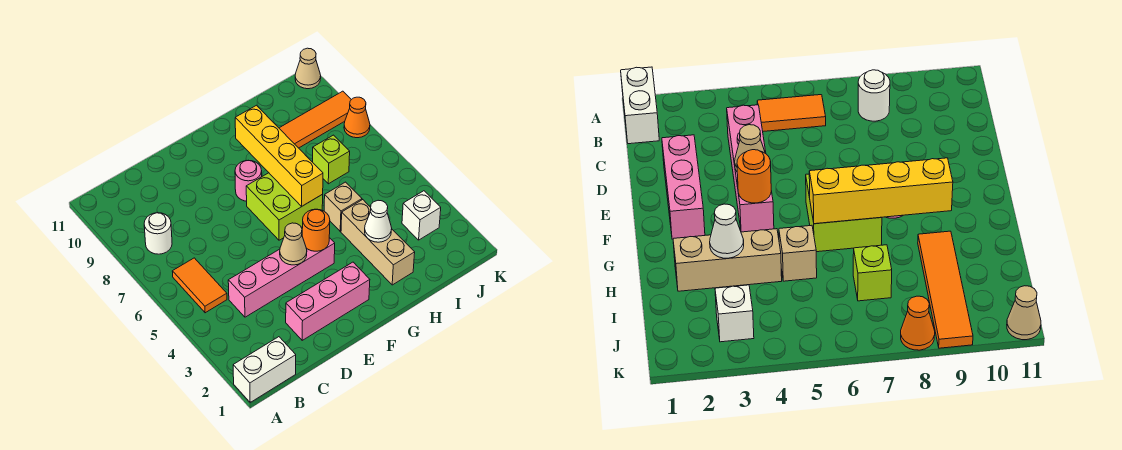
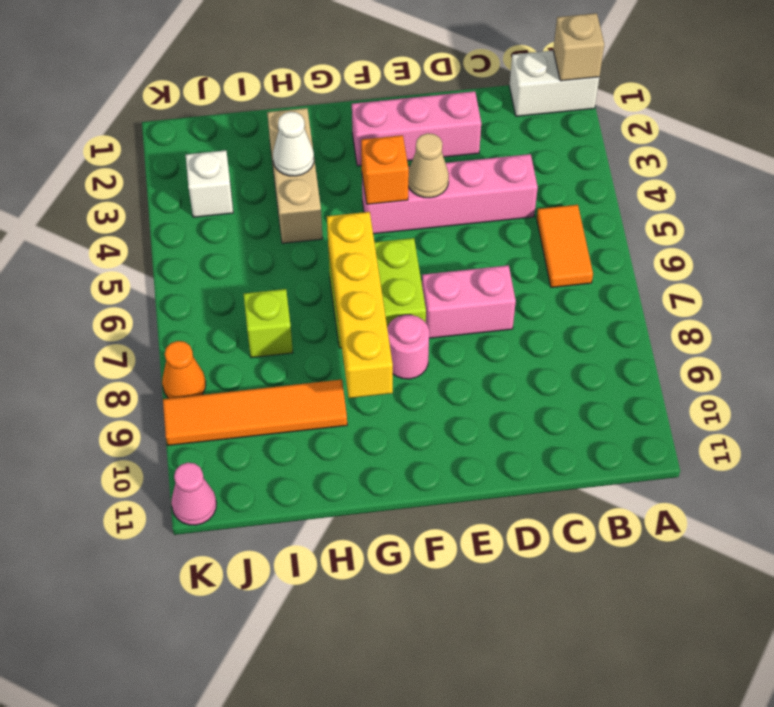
white 1x1 round brick [144,213,172,254] -> none
none -> pink 1x2 brick [422,265,516,338]
orange 1x1 round brick [302,209,330,251] -> orange 1x1 brick [361,135,409,204]
tan 1x1 brick [324,182,362,231] -> tan 1x1 brick moved to [553,13,604,81]
tan 1x1 cone [295,48,321,89] -> pink 1x1 cone [171,463,217,525]

